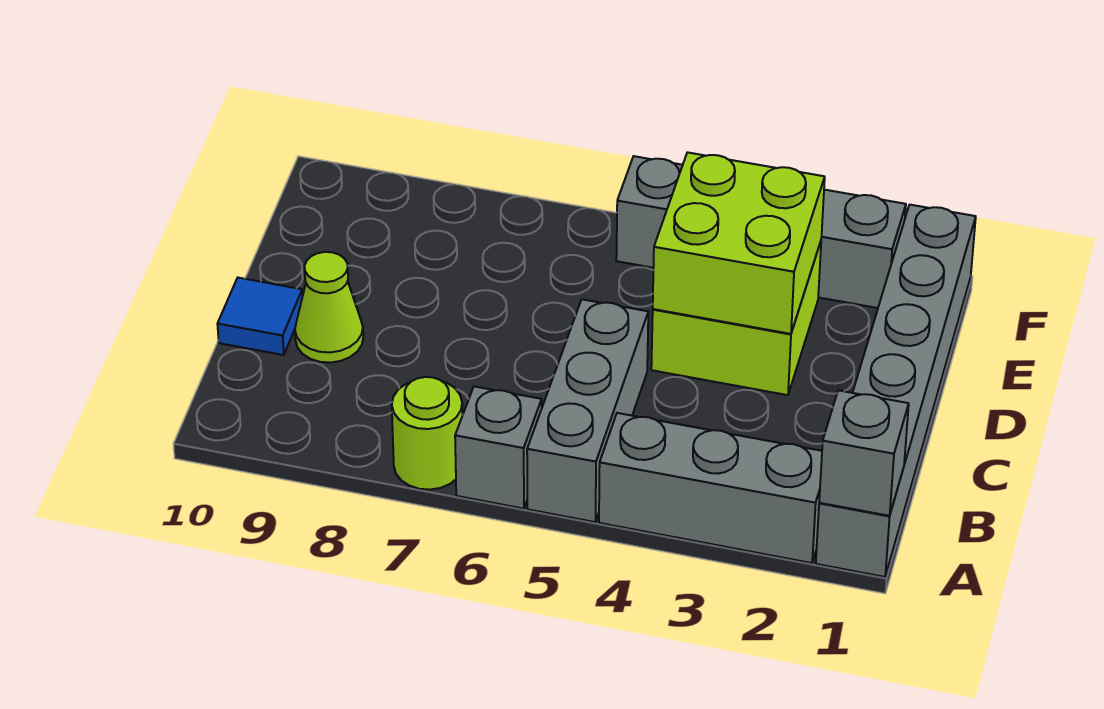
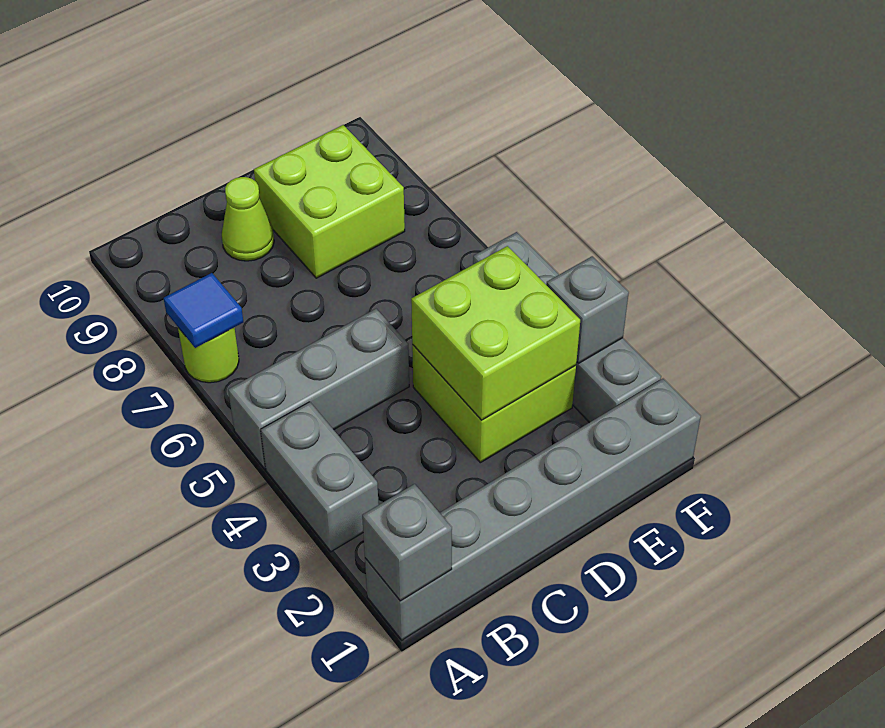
grey 1x3 brick [599,413,822,563] -> grey 1x2 brick [261,402,379,552]
grey 1x1 brick [455,386,542,509] -> grey 1x1 brick moved to [546,256,629,363]
blue 1x1 tile [217,278,303,355] -> blue 1x1 tile moved to [164,273,243,348]
none -> lime 2x2 brick [254,125,405,278]

